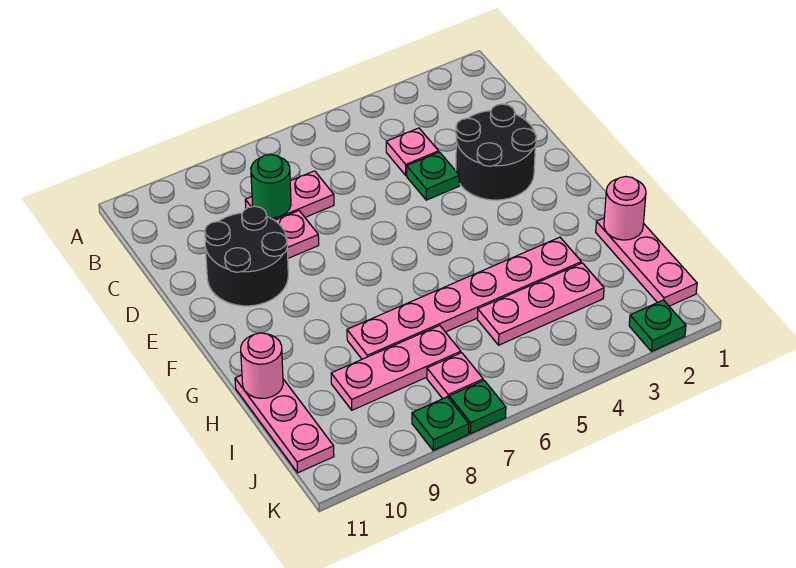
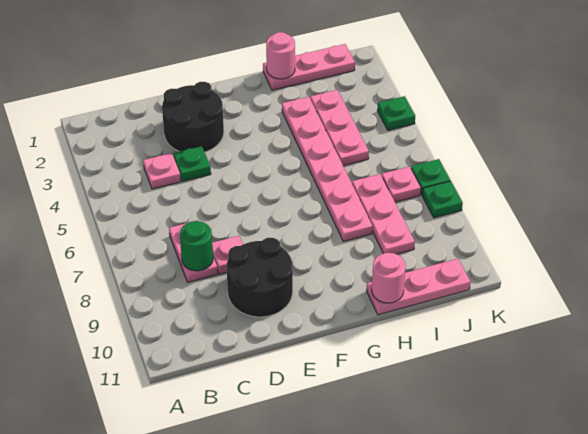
green 1x1 plate [629,300,686,352] -> green 1x1 plate moved to [377,96,415,130]

